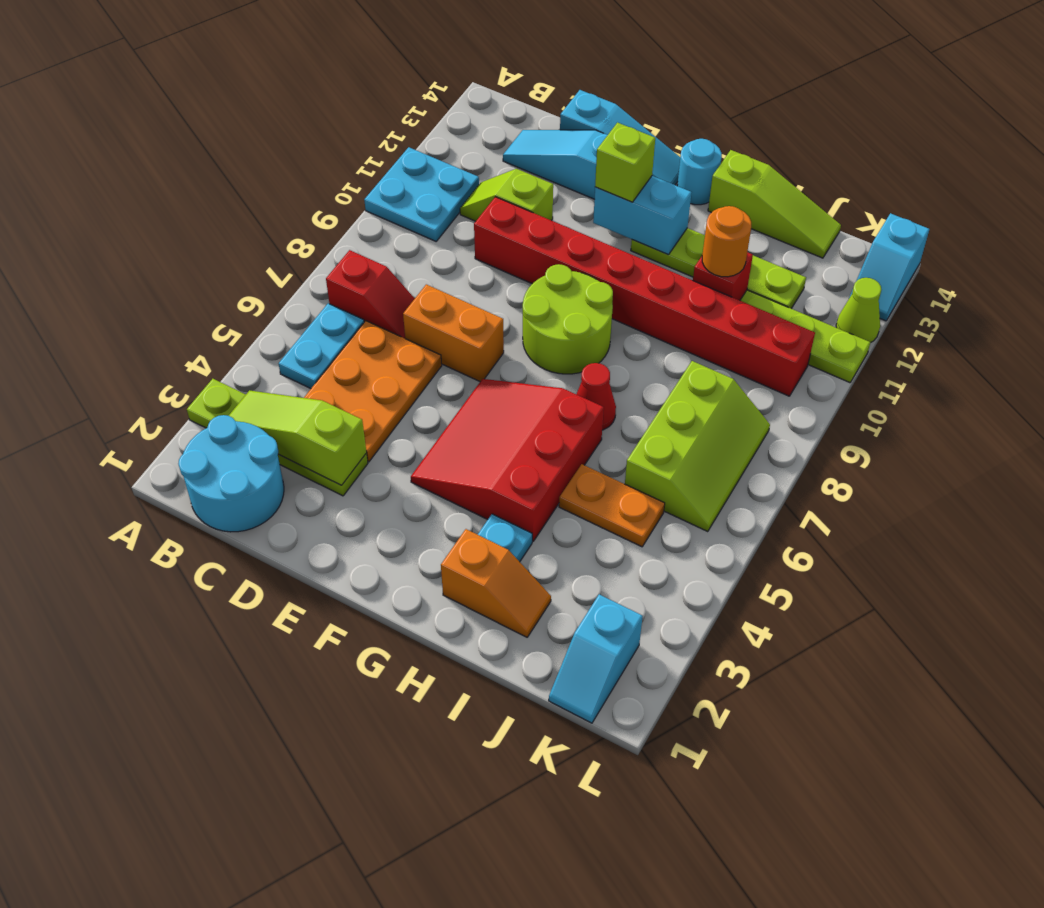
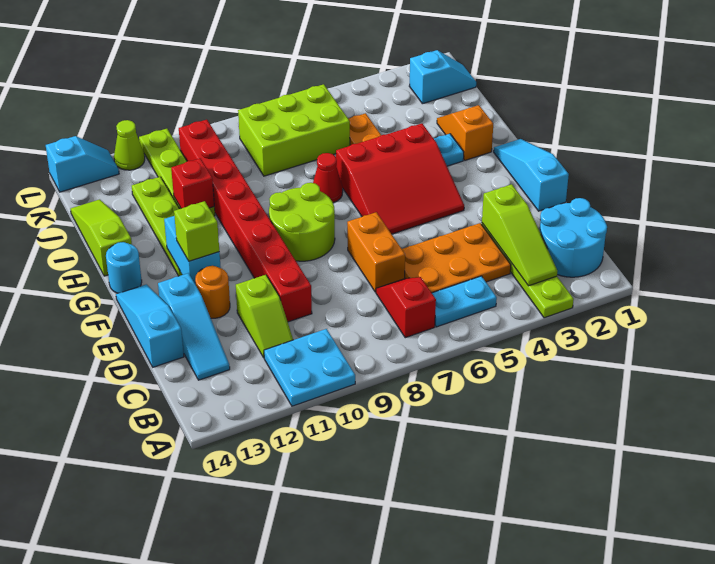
none -> cyan 1x3 slope [494,139,569,211]
orange 1x1 round brick [702,206,751,277] -> orange 1x1 round brick moved to [195,266,230,318]
lime 2x3 slope [625,361,770,532] -> lime 2x3 brick [238,84,350,176]

